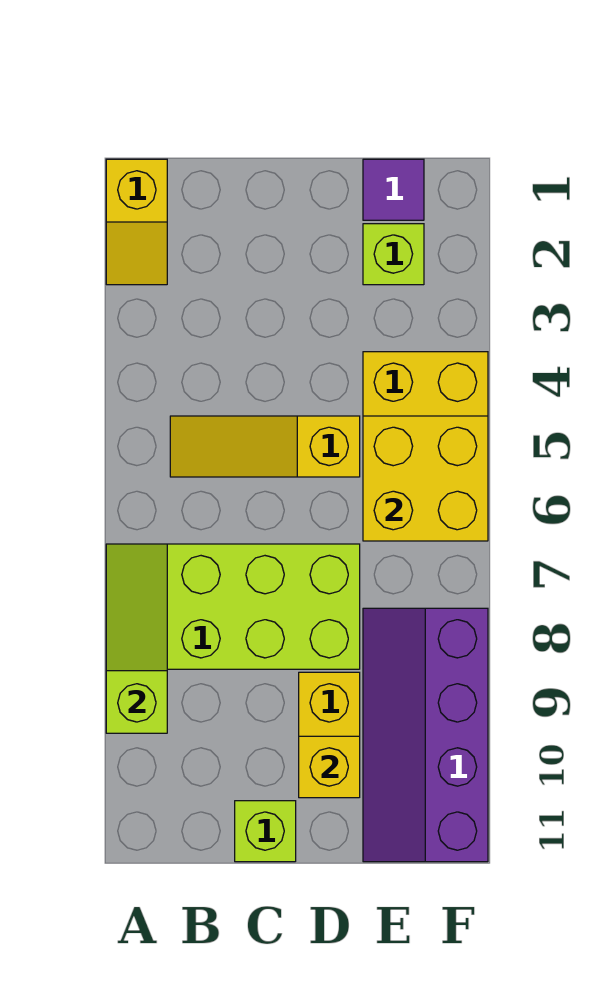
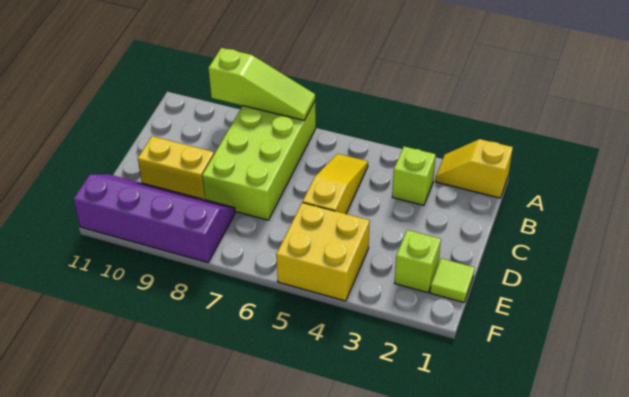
lime 1x1 brick [235,801,296,862] -> lime 1x1 brick moved to [392,146,436,205]
yellow 1x1 brick [299,736,360,798] -> none
purple 1x1 tile [363,159,424,220] -> lime 1x1 tile [430,259,475,302]
yellow 2x2 brick [363,416,488,541] -> none

